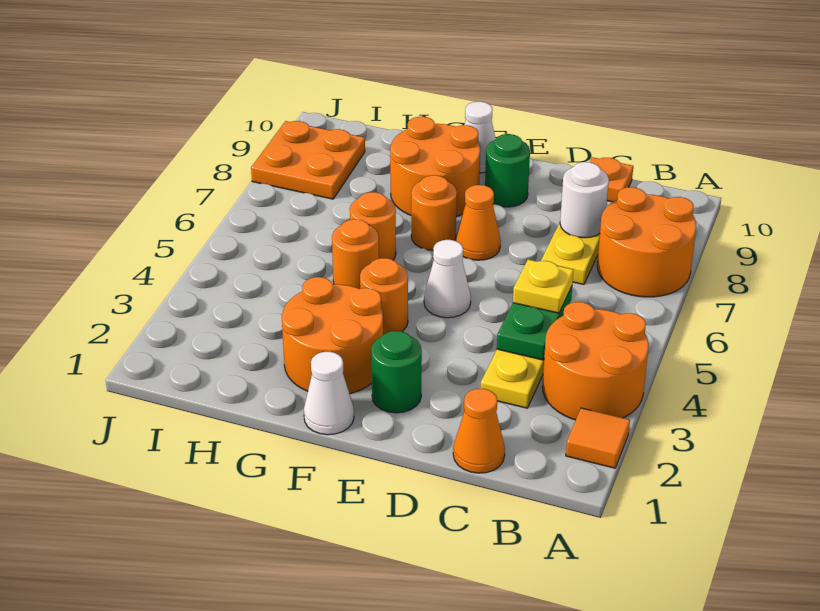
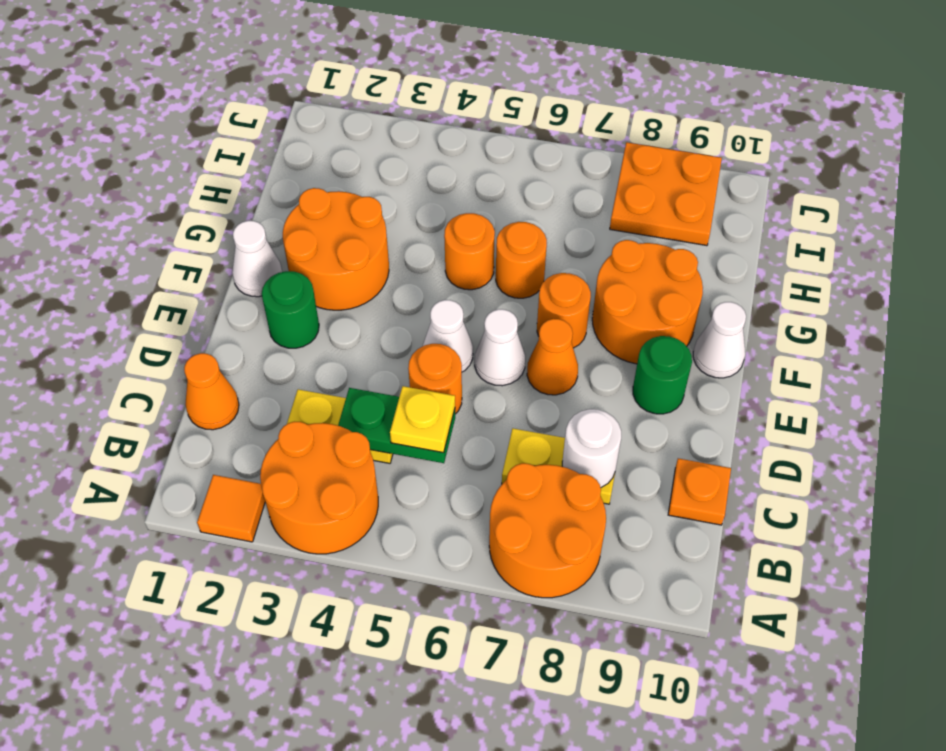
none -> white 1x1 cone [475,309,525,386]
orange 1x1 round brick [360,258,408,335] -> orange 1x1 round brick moved to [408,344,462,414]

